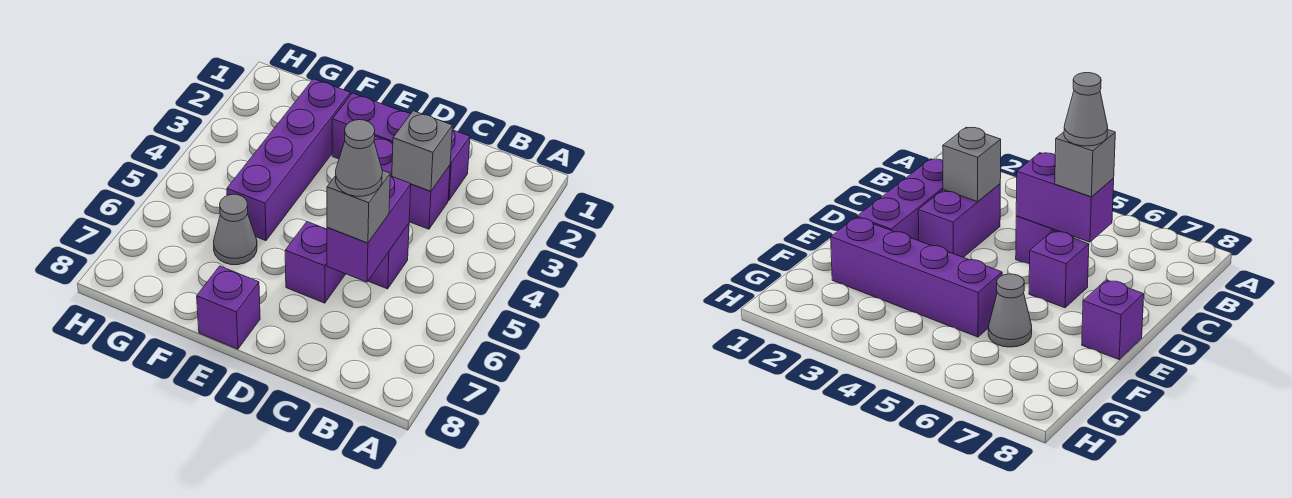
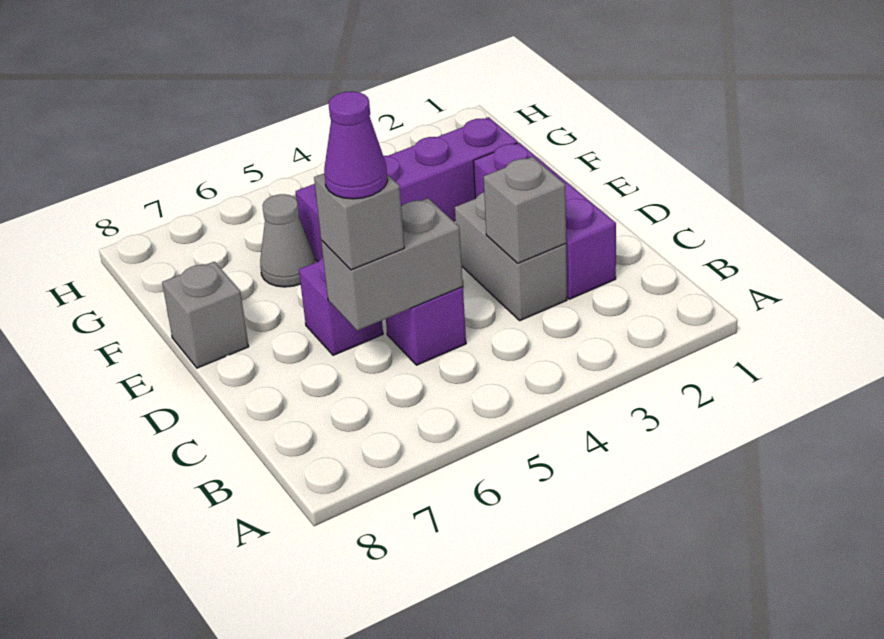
purple 1x2 brick [374,137,450,229] -> grey 1x2 brick [455,192,567,321]
purple 1x2 brick [327,176,411,282] -> grey 1x2 brick [321,198,463,331]
grey 1x1 cone [336,120,382,196] -> purple 1x1 cone [324,91,388,199]
purple 1x1 brick [197,266,260,349] -> grey 1x1 brick [162,262,249,368]

